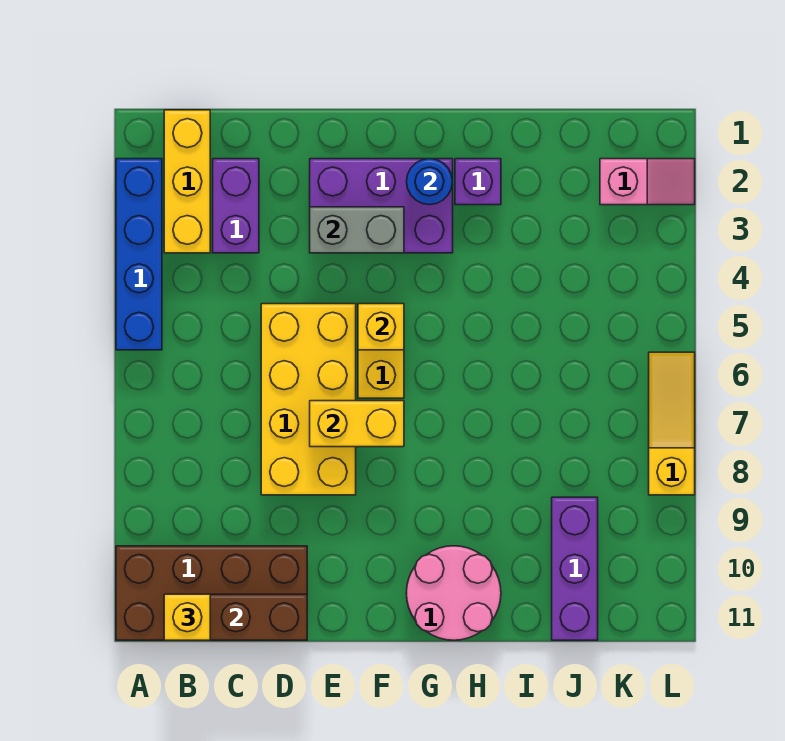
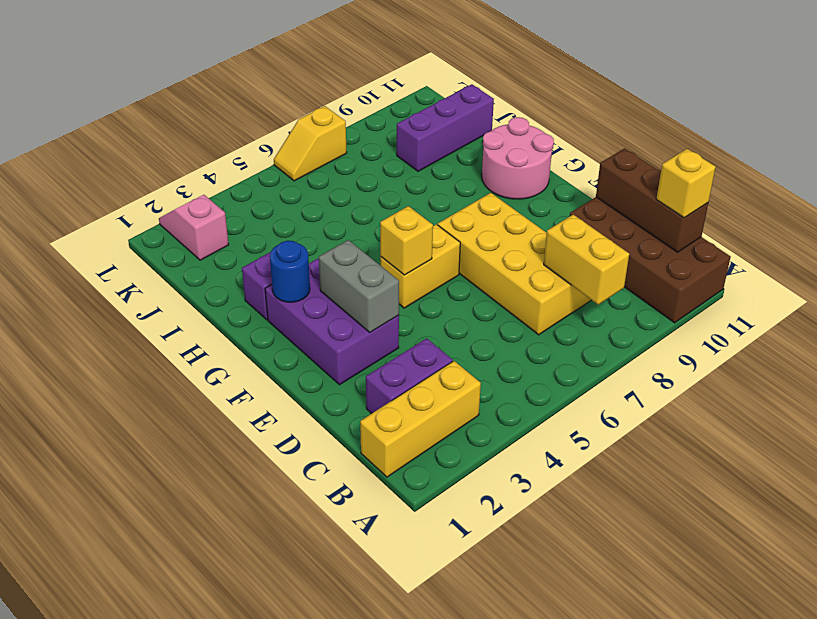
blue 1x4 brick [116,159,162,350] -> none
yellow 2x4 brick [261,304,356,495] -> yellow 2x4 brick turned to [438,193,591,335]
yellow 1x2 brick [310,401,404,447] -> yellow 1x2 brick moved to [544,215,629,305]
yellow 1x3 slope [649,352,695,495] -> yellow 1x2 slope [274,106,347,181]

